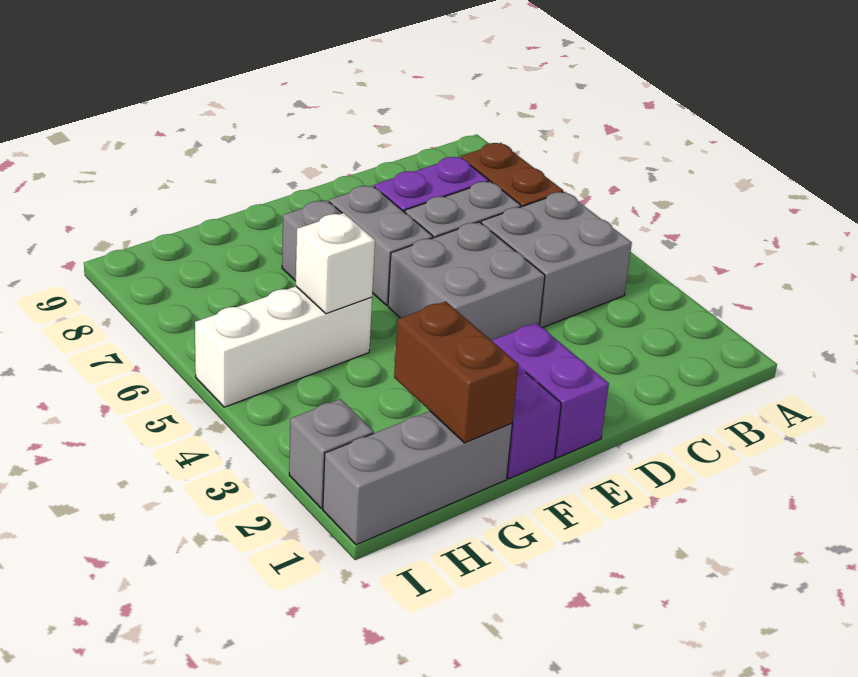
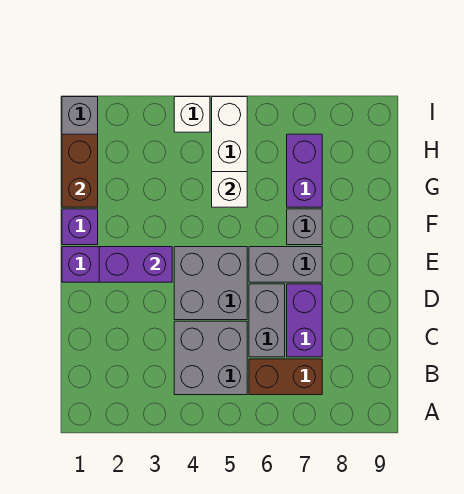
none -> purple 1x2 brick [99,247,172,282]
brown 1x2 brick [394,301,519,443] -> brown 1x2 brick turned to [62,134,98,207]
none -> purple 1x2 brick [287,134,322,207]
grey 1x1 brick [289,399,374,508] -> none
none -> white 1x1 brick [174,97,210,132]

